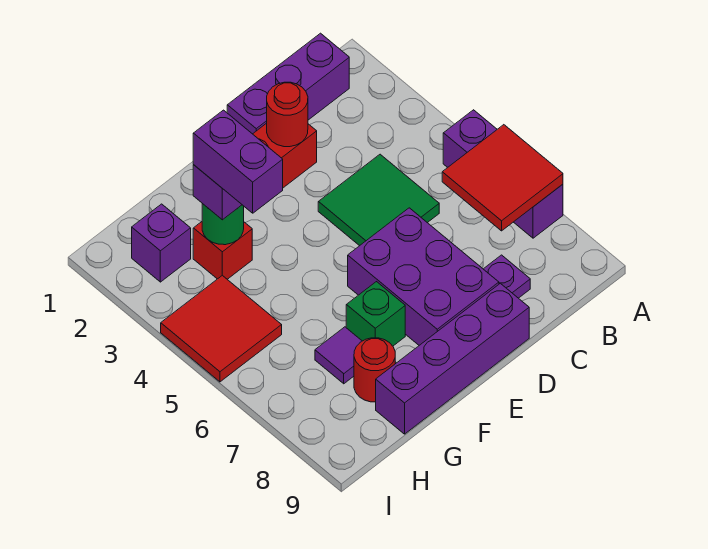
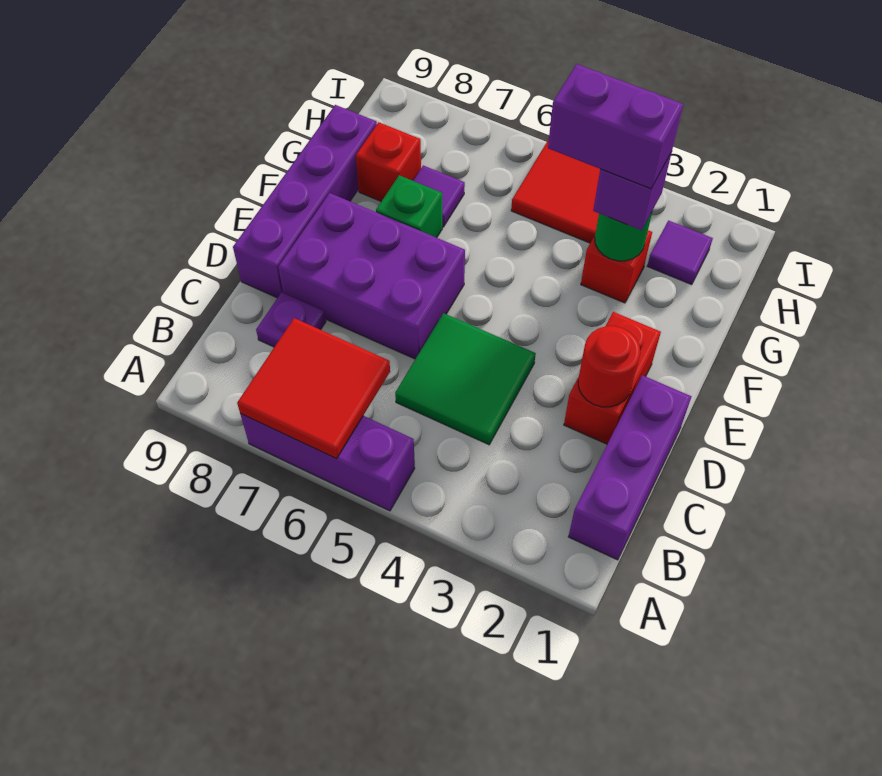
red 1x1 round brick [354,338,395,402] -> red 1x1 brick [356,122,421,201]
purple 1x1 brick [132,204,191,282] -> purple 1x1 tile [647,221,713,285]

